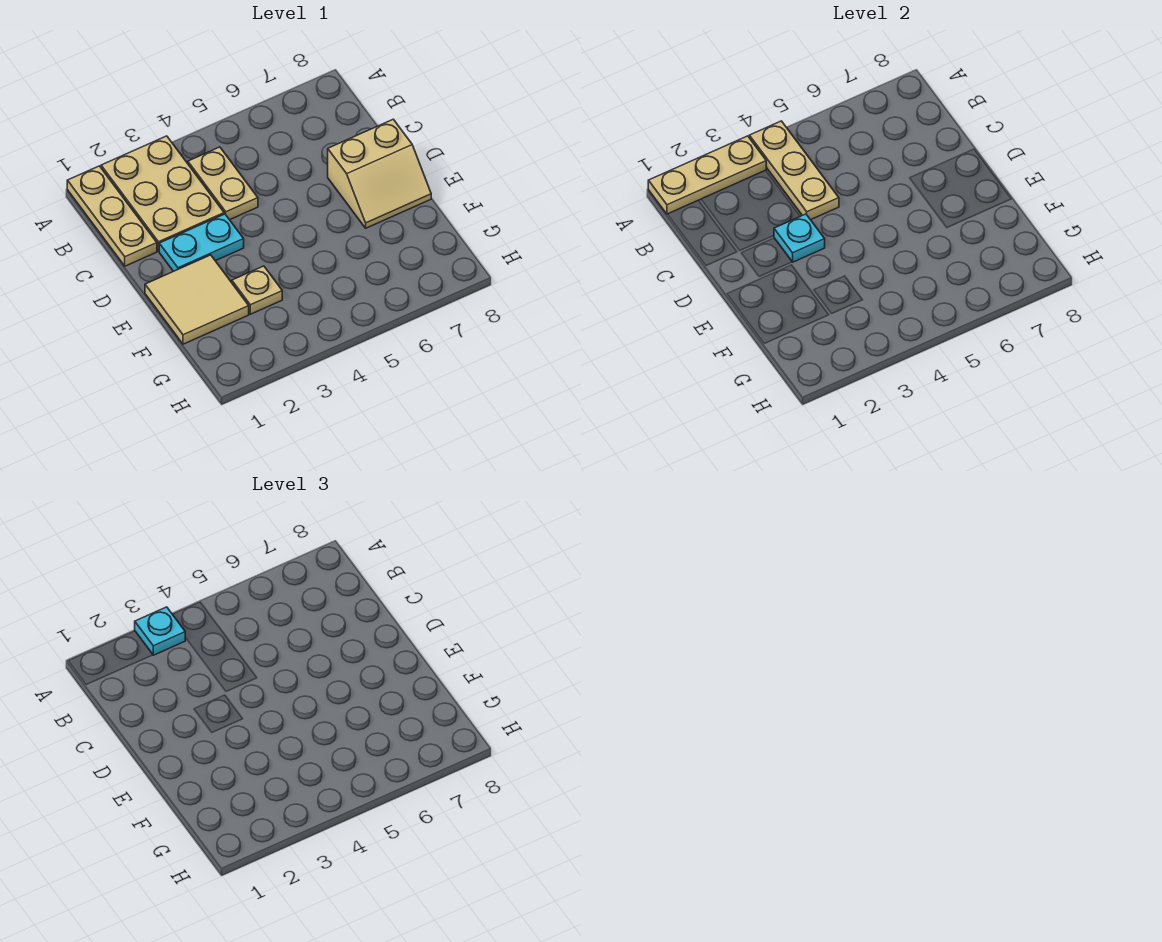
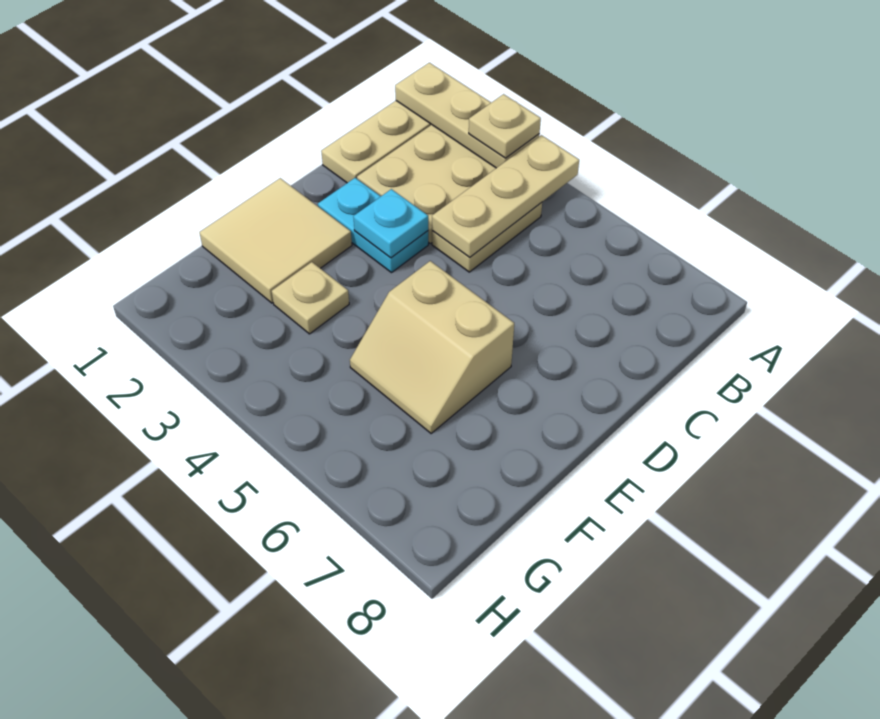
cyan 1x1 plate [135,607,185,655] -> tan 1x1 plate [469,94,541,158]
tan 2x2 slope [328,119,431,228] -> tan 2x2 slope moved to [350,261,514,433]

